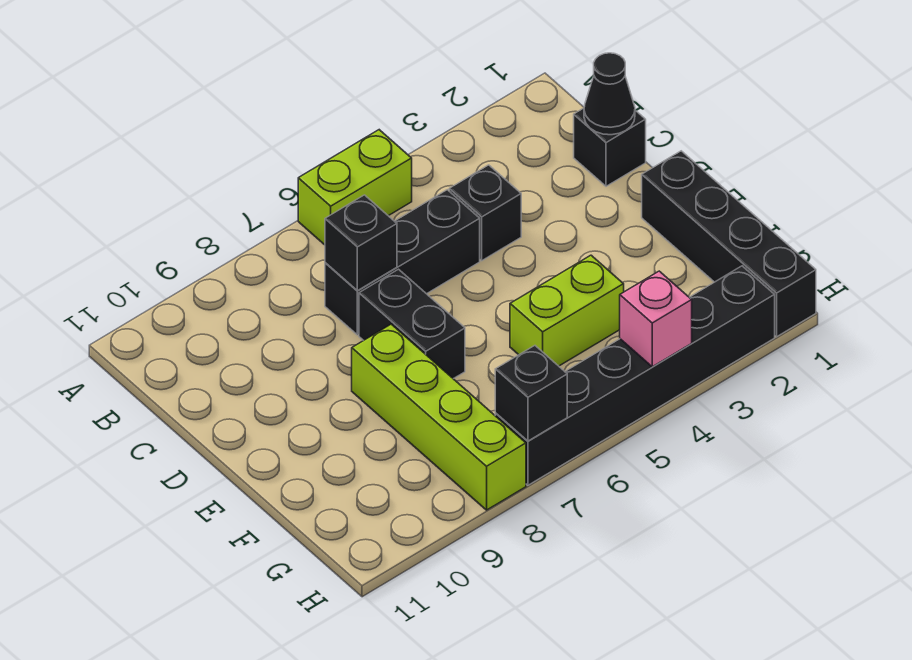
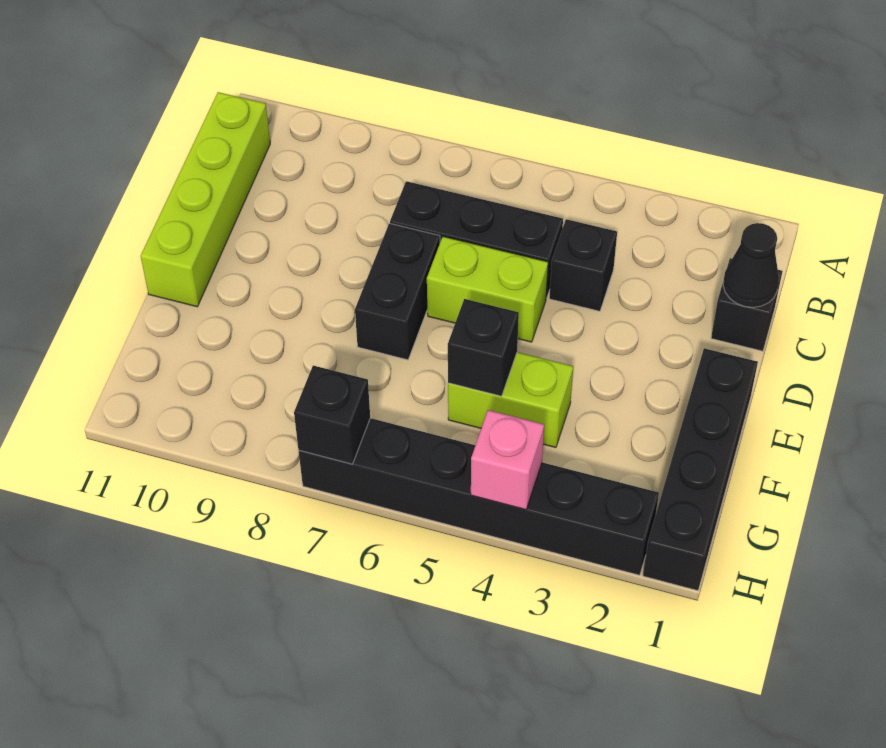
lime 1x2 brick [298,130,412,245] -> lime 1x2 brick moved to [427,237,548,342]
black 1x1 brick [325,195,397,291] -> black 1x1 brick moved to [448,299,519,396]
lime 1x4 brick [352,324,526,510] -> lime 1x4 brick moved to [141,92,270,307]

